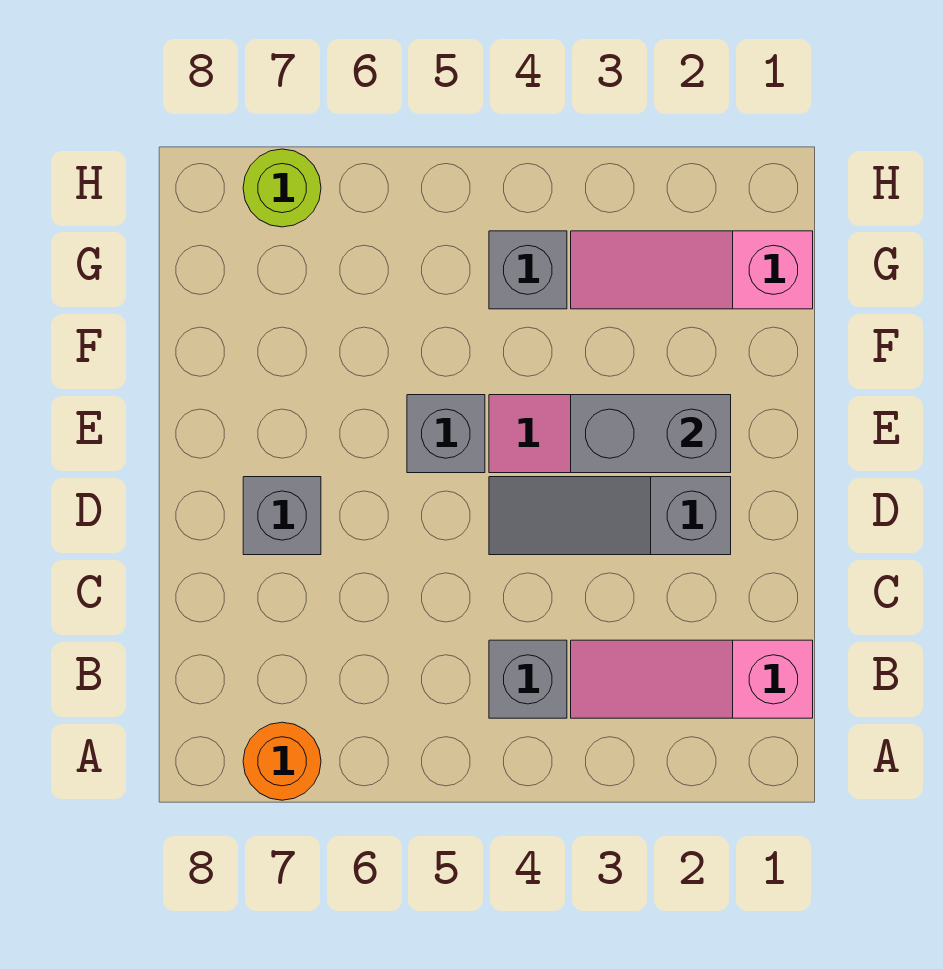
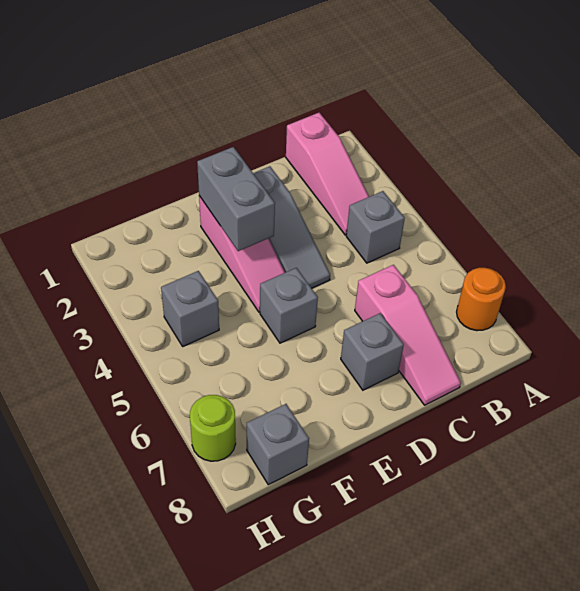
pink 1x3 slope [571,231,813,309] -> pink 1x3 slope moved to [355,265,461,405]
none -> grey 1x1 brick [247,404,309,485]

